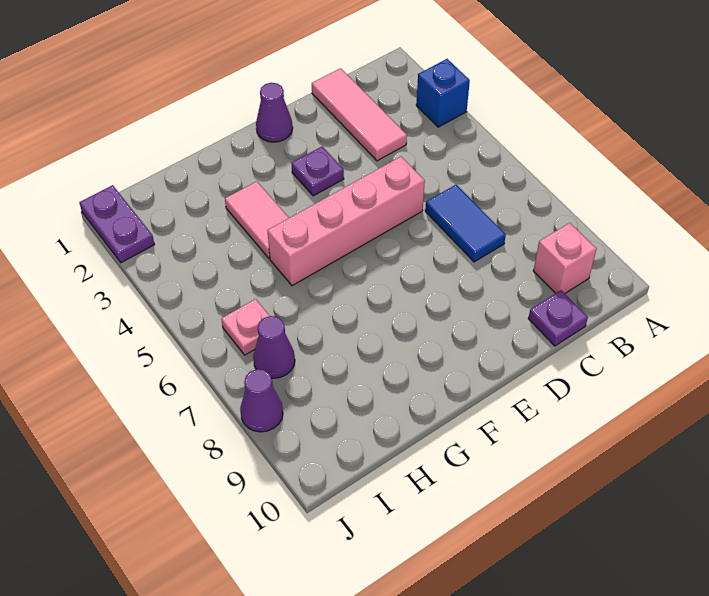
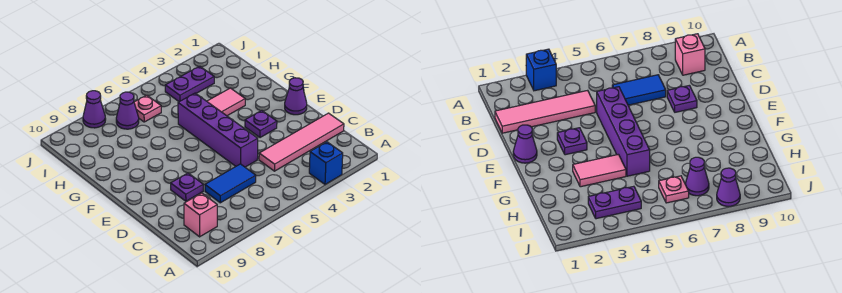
pink 1x3 tile [312,68,407,161] -> pink 1x4 tile [259,113,344,171]
purple 1x1 plate [528,290,588,346] -> purple 1x1 plate moved to [171,173,203,201]
pink 1x4 brick [267,157,425,286] -> purple 1x4 brick [178,93,258,167]
purple 1x2 plate [79,185,155,263] -> purple 1x2 plate moved to [165,66,214,102]

